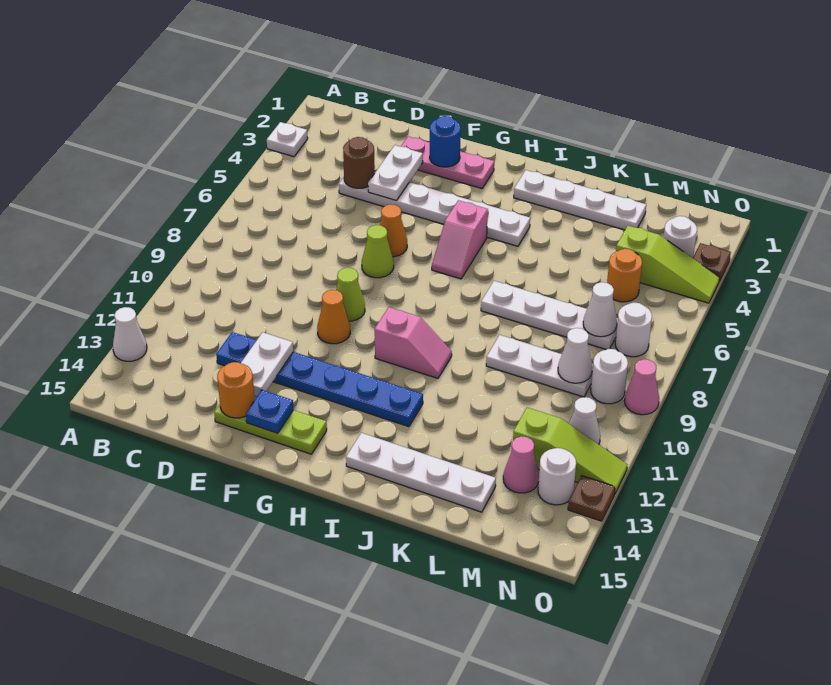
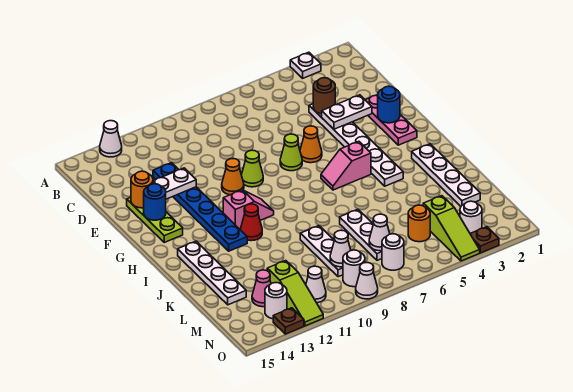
blue 1x1 plate [246,390,293,433] -> blue 1x1 round brick [144,184,166,220]
pink 1x2 slope [375,307,452,378] -> pink 1x2 slope turned to [223,190,274,229]
none -> red 1x1 cone [240,204,262,241]
white 1x4 plate [481,281,618,349] -> white 1x3 plate [340,209,382,260]
pink 1x1 cone [624,359,659,415] -> white 1x1 cone [356,263,378,299]

